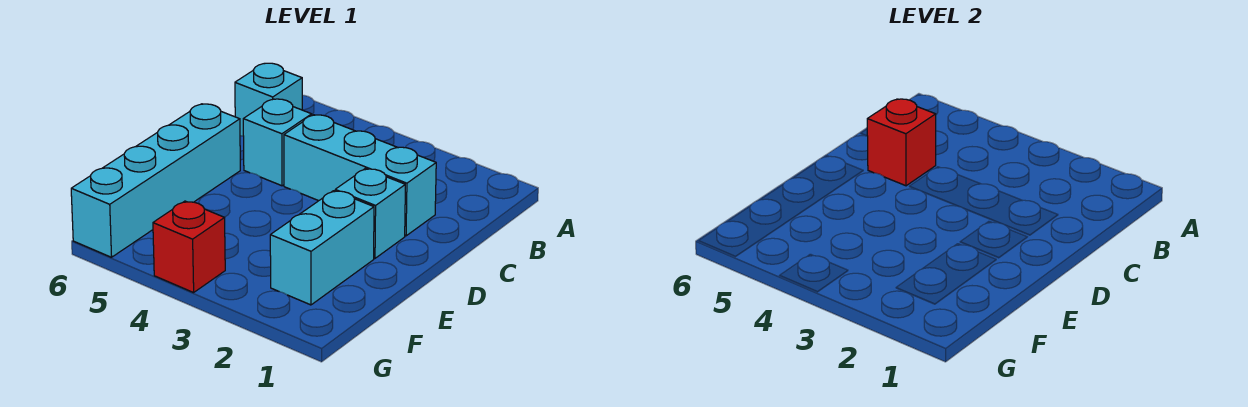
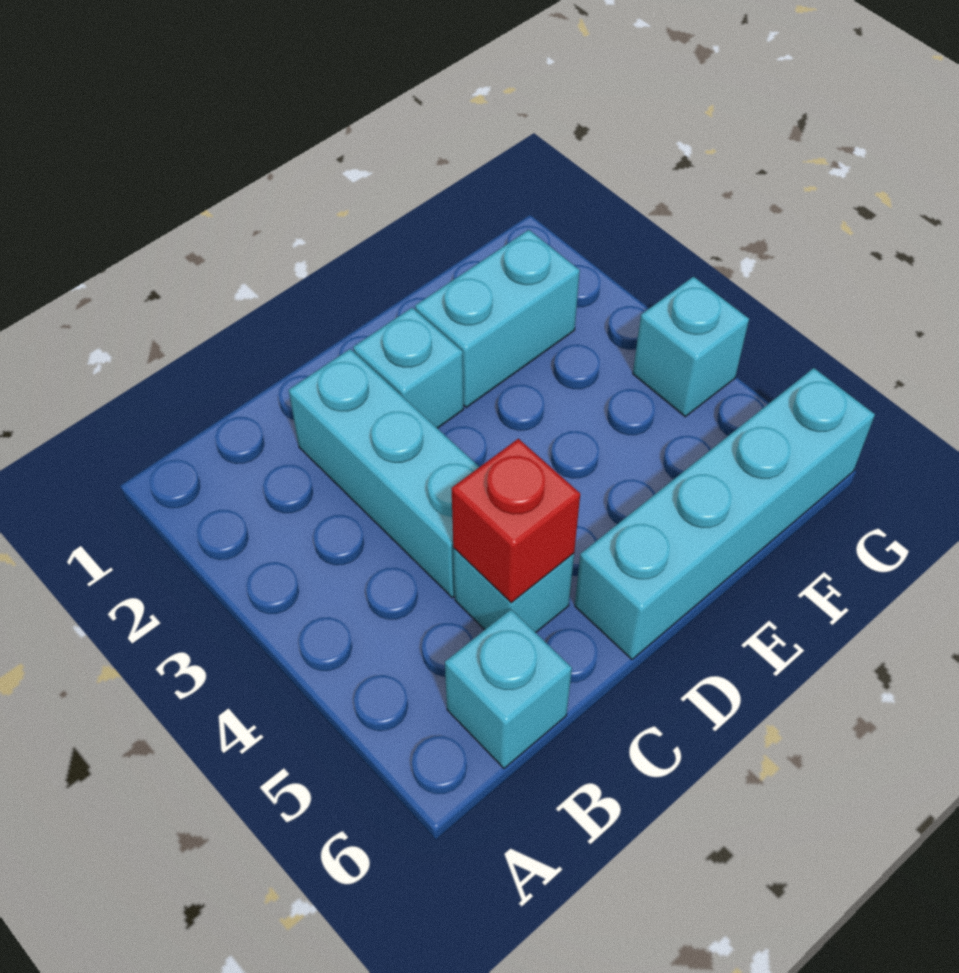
red 1x1 brick [153,201,225,293] -> cyan 1x1 brick [633,277,749,417]

